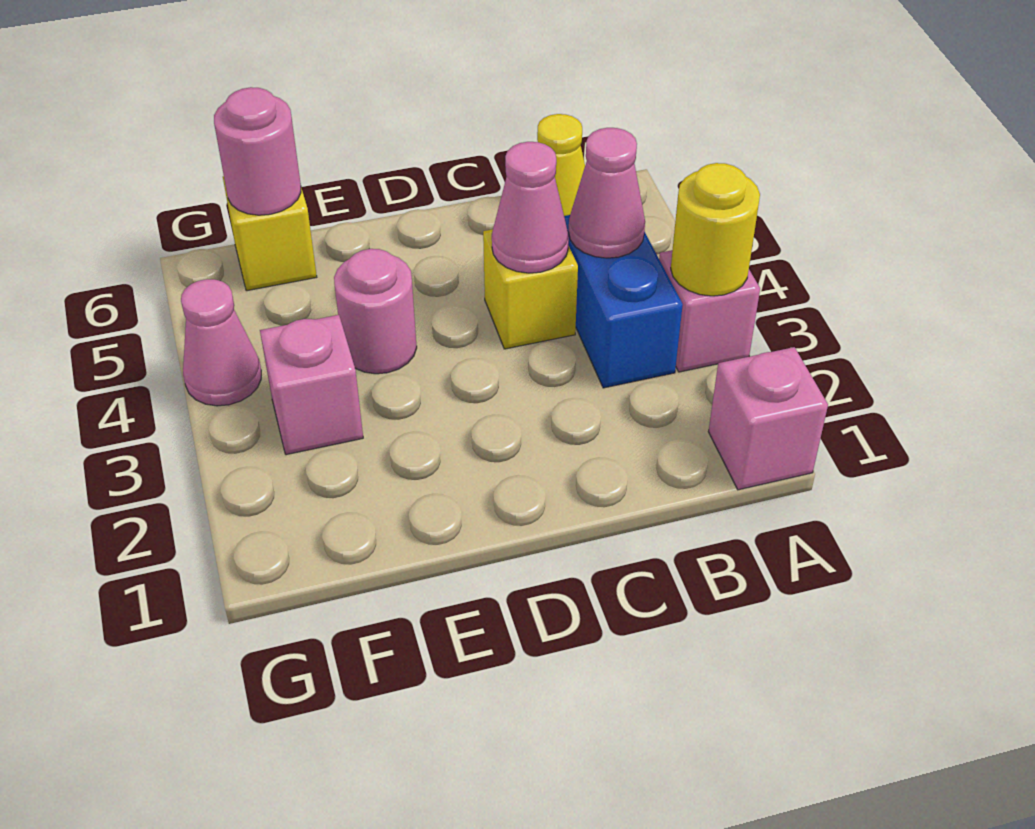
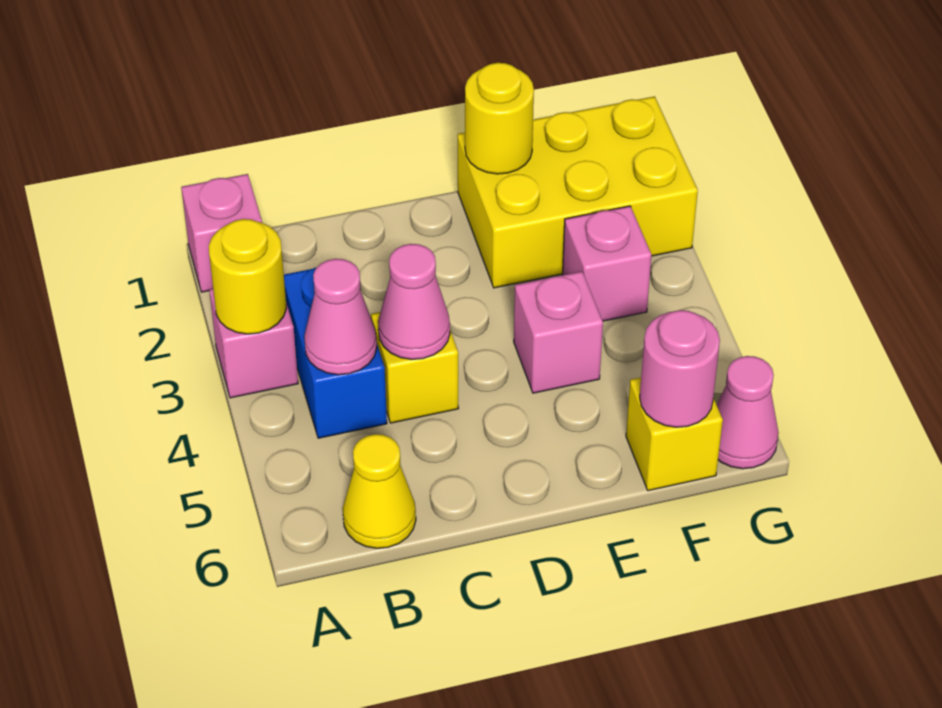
none -> yellow 2x3 brick [458,96,698,288]
none -> yellow 1x1 round brick [465,63,534,174]
pink 1x1 round brick [334,249,417,374] -> pink 1x1 brick [514,271,603,393]
pink 1x1 cone [181,279,261,406] -> pink 1x1 cone moved to [717,356,779,469]

